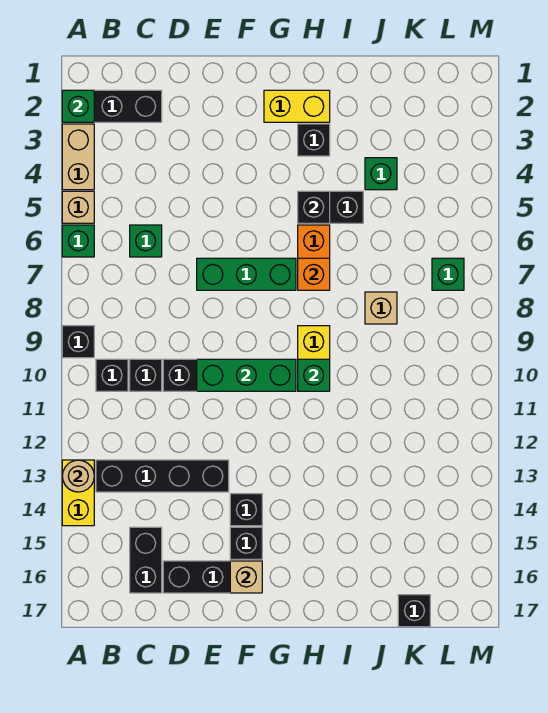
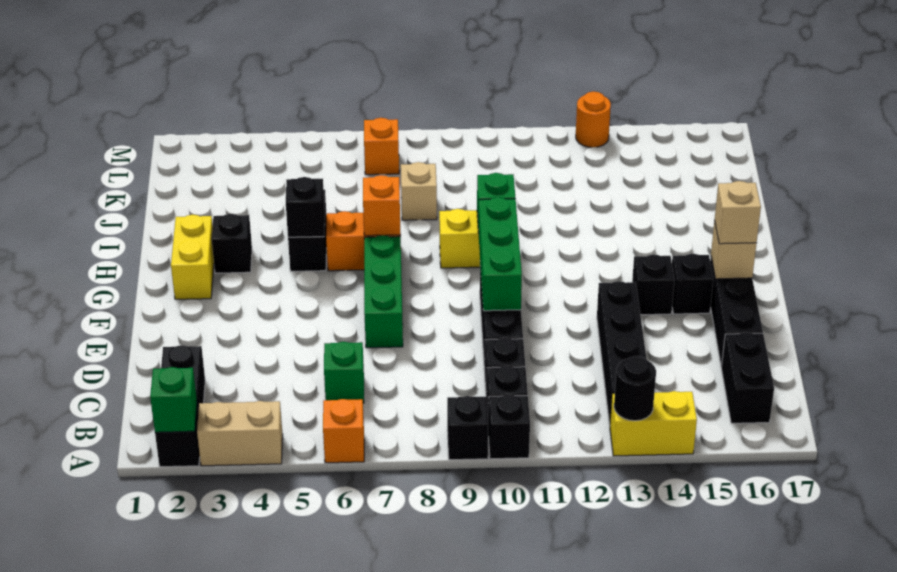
tan 1x1 brick [62,191,94,223] -> tan 1x1 brick moved to [715,181,761,244]
green 1x1 brick [62,225,94,257] -> orange 1x1 brick [323,399,364,463]
tan 1x1 round brick [62,460,94,492] -> black 1x1 round brick [614,356,656,421]
black 1x2 brick [130,527,162,593] -> black 1x2 brick turned to [721,332,774,423]
green 1x1 brick [365,158,397,190] -> none
black 1x1 brick [398,595,430,627] -> black 1x1 brick moved to [488,395,530,459]
green 1x1 brick [432,258,464,290] -> orange 1x1 brick [364,118,399,175]
none -> orange 1x1 round brick [576,91,611,147]

